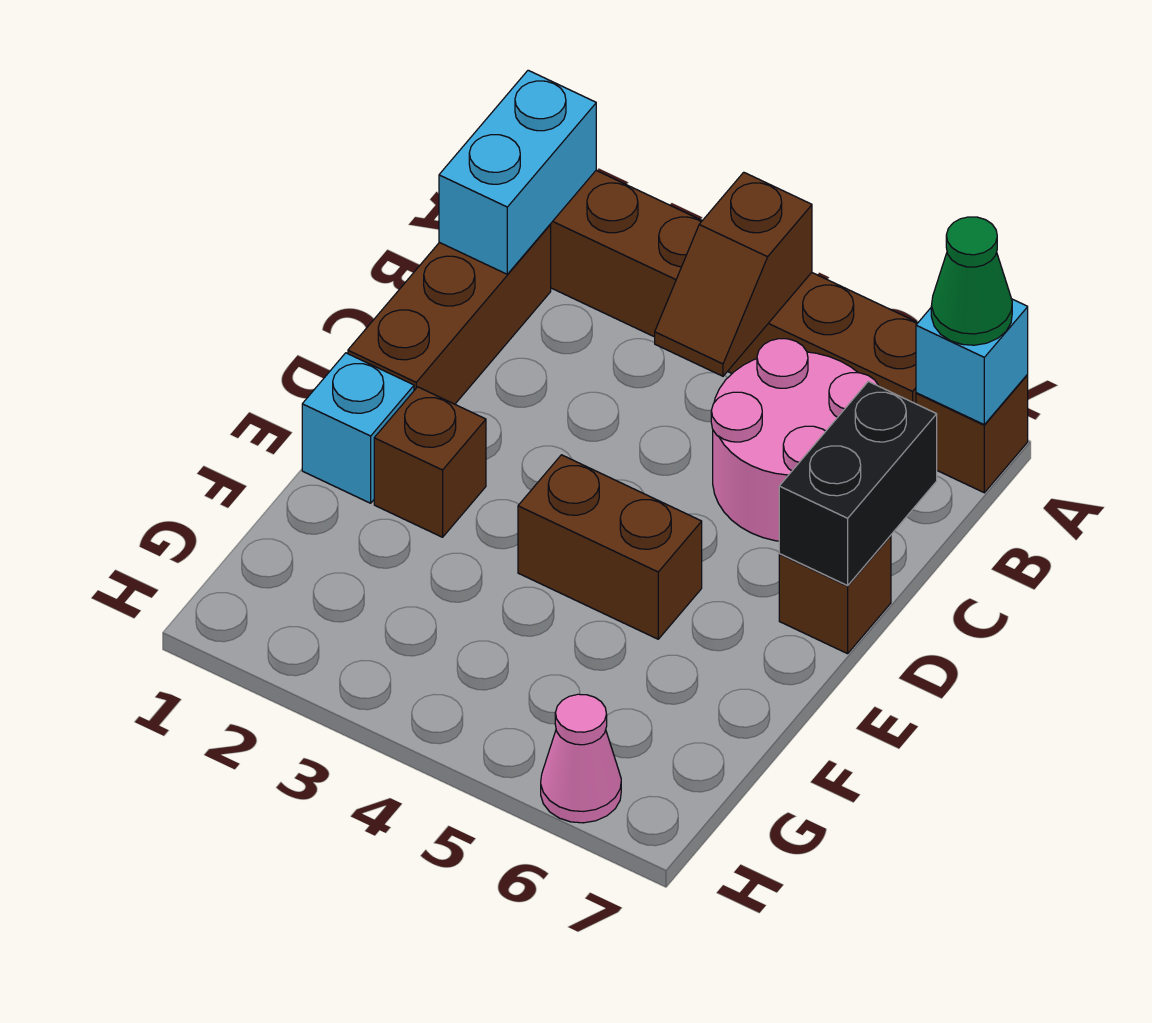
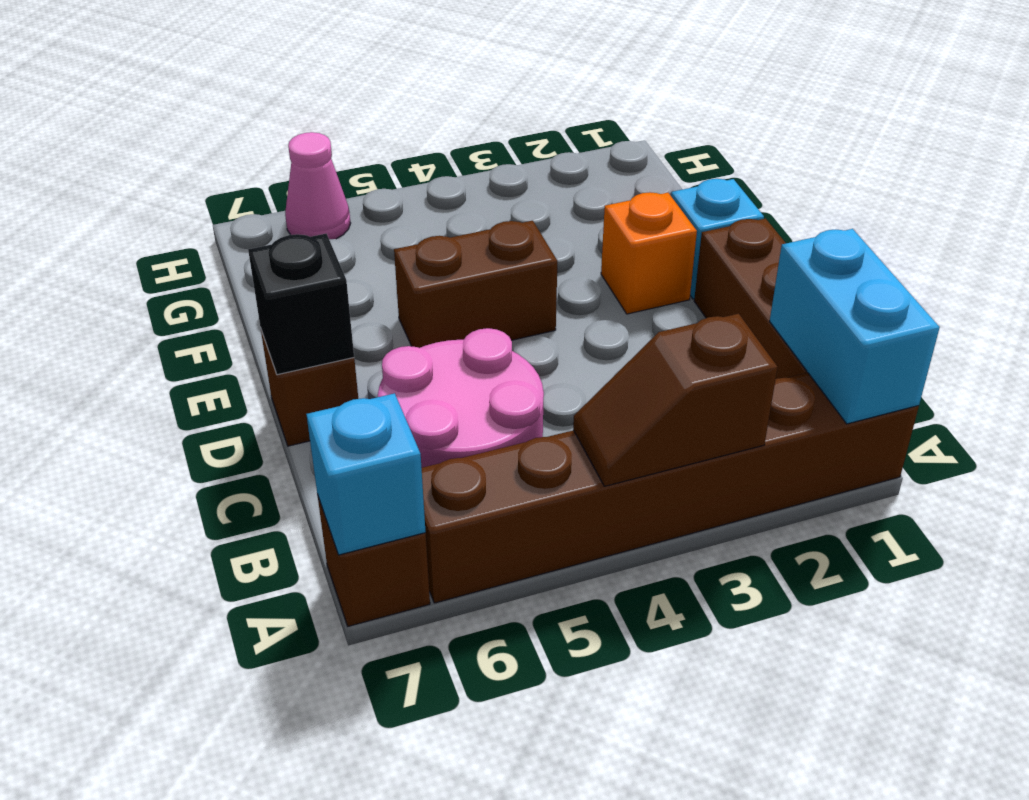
brown 1x2 slope [655,172,812,376] -> brown 1x2 slope turned to [573,314,777,486]
green 1x1 cone [931,217,1012,345] -> none
black 1x2 brick [779,382,937,586] -> black 1x1 brick [248,234,354,375]
brown 1x1 brick [374,387,486,537] -> orange 1x1 brick [601,192,697,314]

